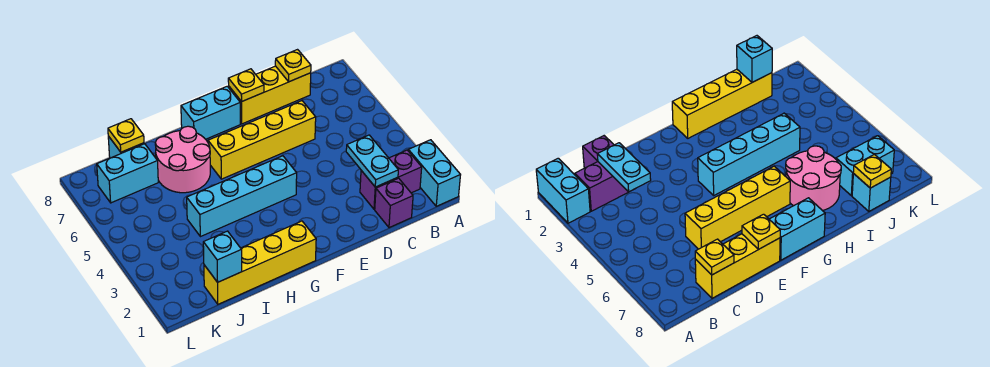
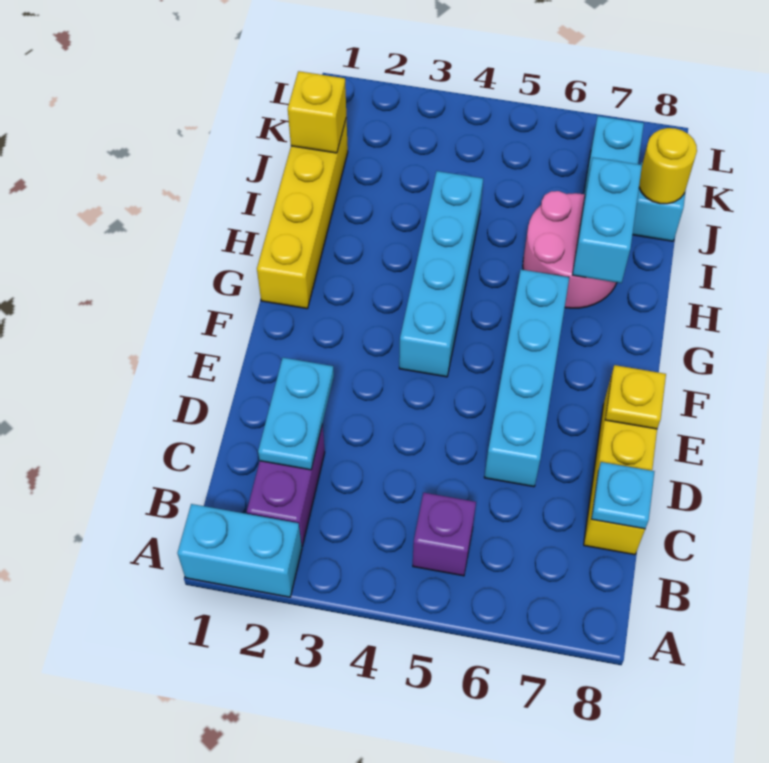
purple 1x1 brick [375,178,413,228] -> purple 1x1 brick moved to [413,493,476,576]
cyan 1x2 plate [346,135,398,187] -> cyan 1x2 plate turned to [258,358,334,470]
yellow 1x1 plate [275,50,311,82] -> cyan 1x1 plate [592,462,655,529]
yellow 1x4 brick [208,101,316,179] -> cyan 1x4 brick [484,270,569,487]
cyan 1x2 brick [181,86,240,139] -> cyan 1x2 brick moved to [572,158,642,283]
cyan 1x1 brick [203,231,242,282] -> yellow 1x1 brick [288,71,346,153]
yellow 1x1 plate [108,119,144,152] -> yellow 1x1 round brick [639,128,697,204]

